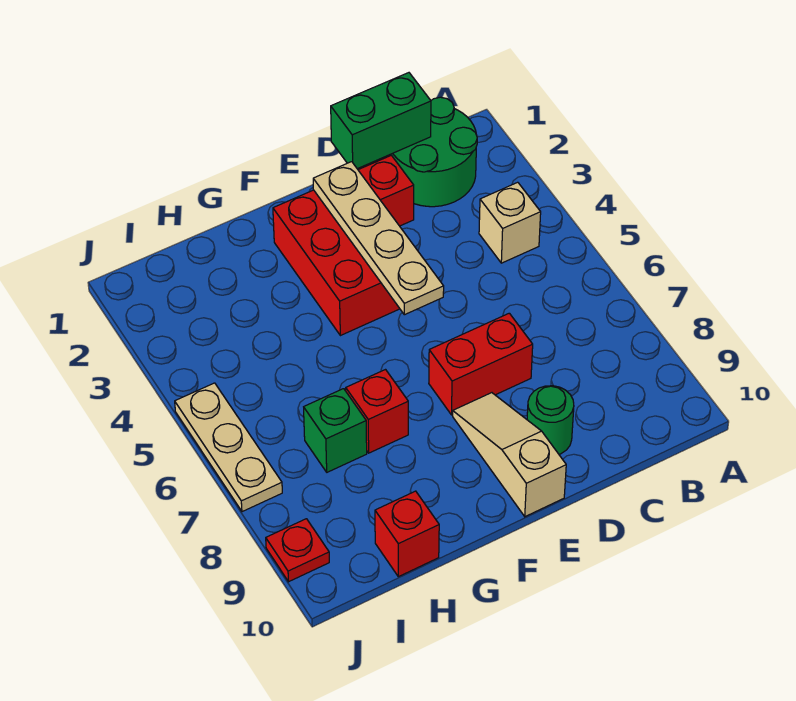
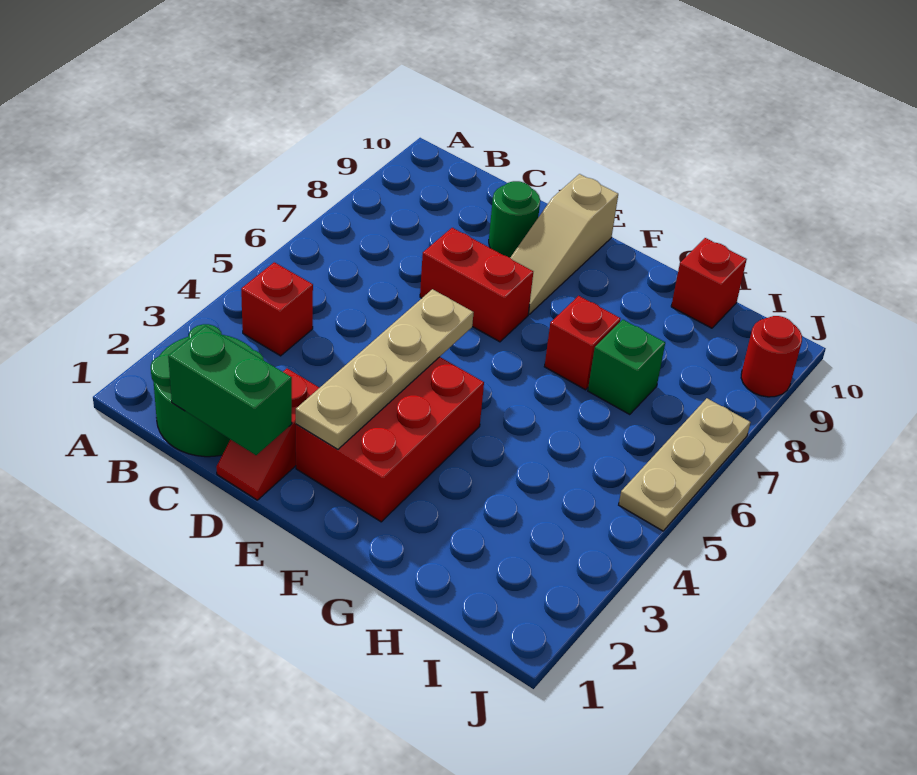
tan 1x1 brick [479,182,541,263] -> red 1x1 brick [241,262,313,356]
red 1x1 plate [266,519,329,582] -> red 1x1 round brick [741,316,802,397]

